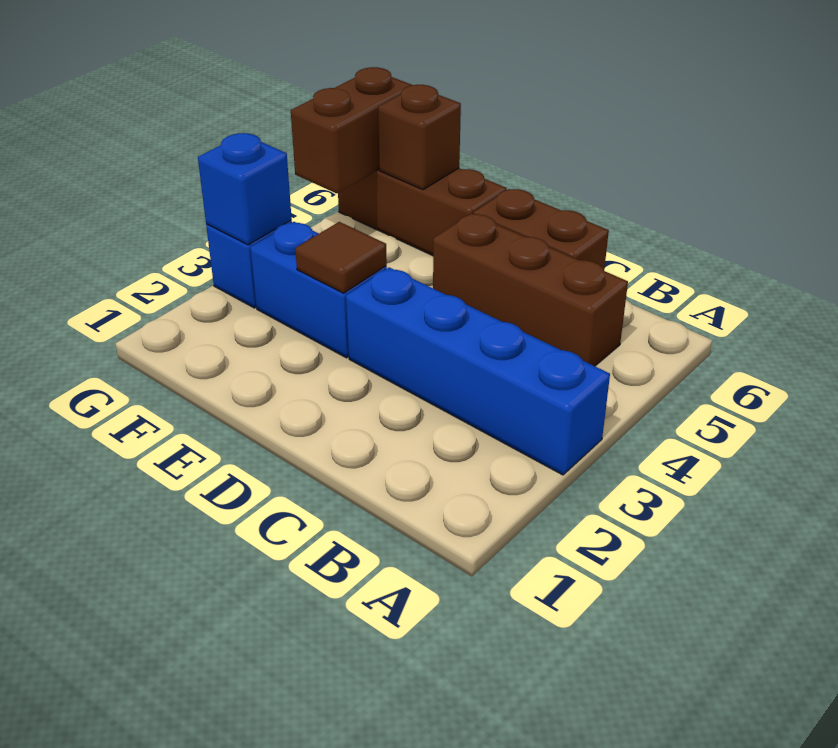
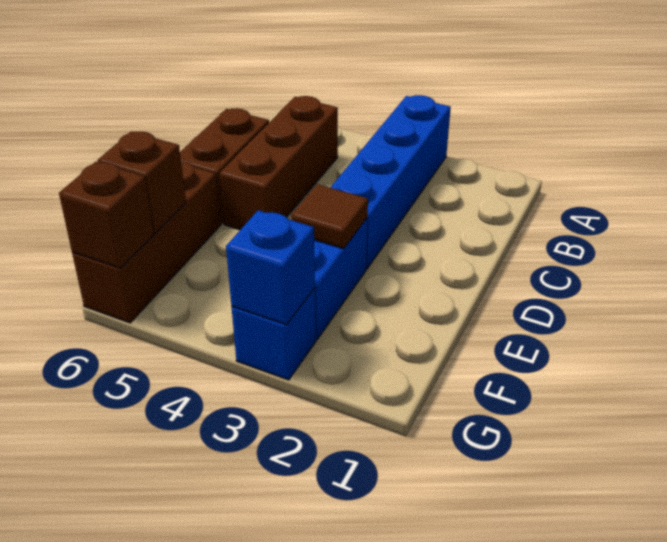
brown 1x2 brick [291,67,411,193] -> brown 1x1 brick [59,162,154,268]

